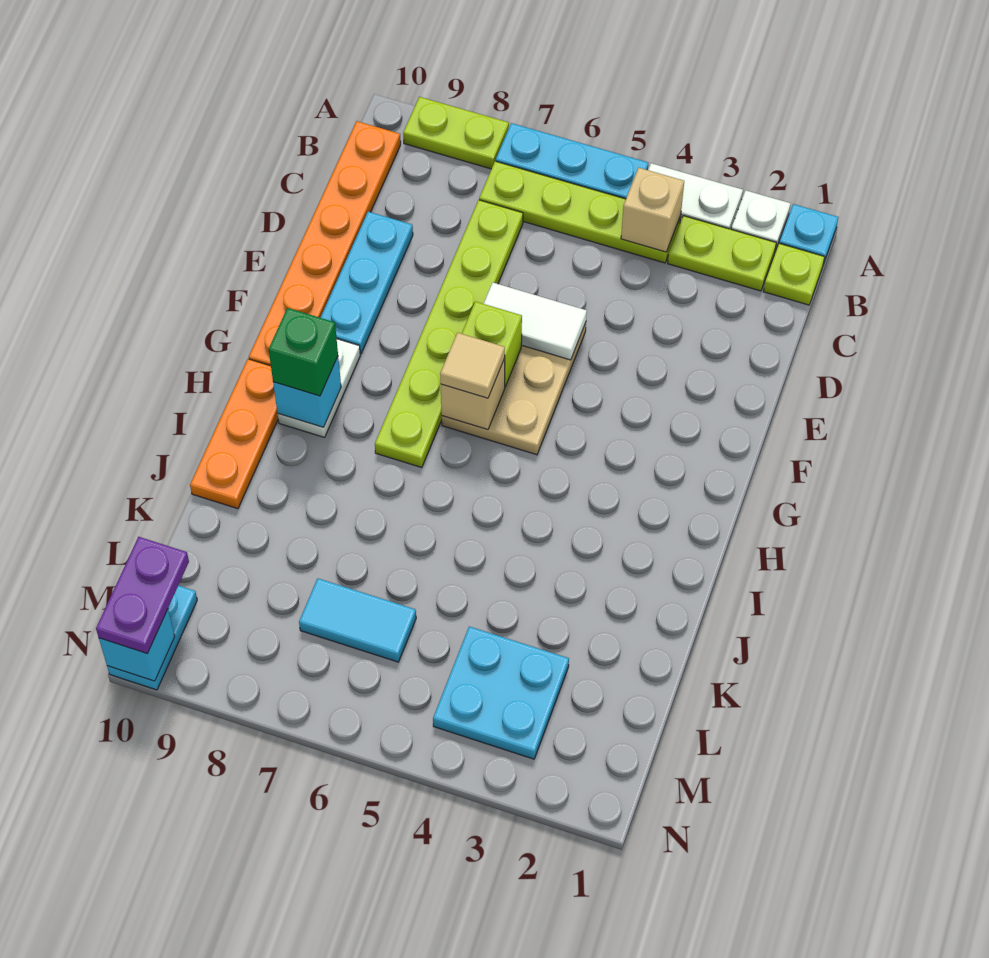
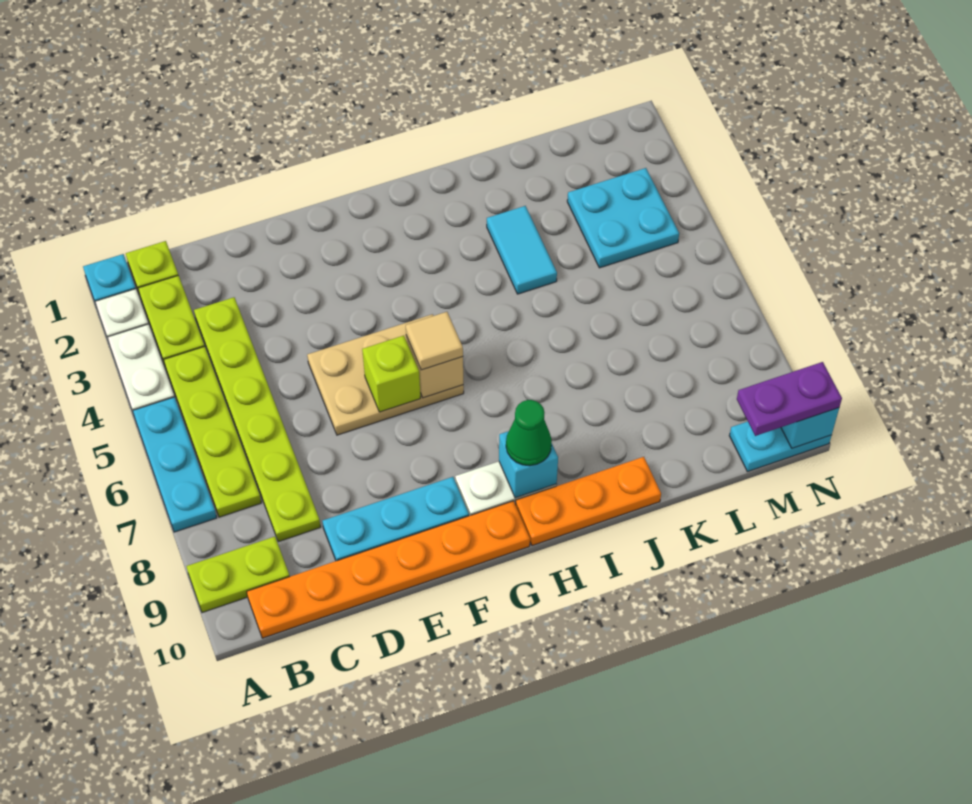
lime 1x2 plate [403,97,509,169] -> lime 1x2 plate turned to [186,537,290,613]
tan 1x1 brick [621,168,684,252] -> none
lime 1x6 plate [375,200,523,468] -> lime 1x6 plate turned to [194,297,321,542]
white 1x2 tile [484,282,587,360] -> none
green 1x1 brick [269,308,338,396] -> green 1x1 cone [506,400,552,466]
cyan 1x2 tile [299,579,416,662] -> cyan 1x2 tile moved to [487,206,557,294]

